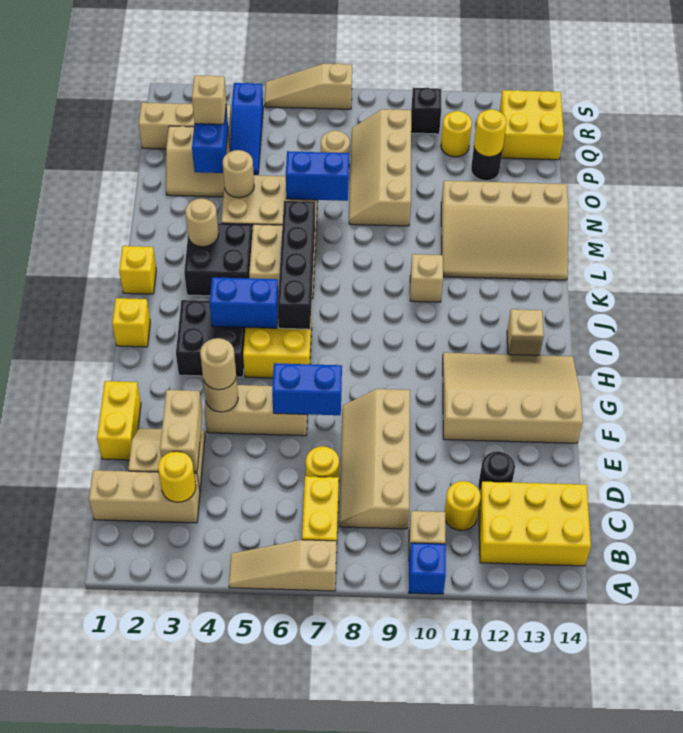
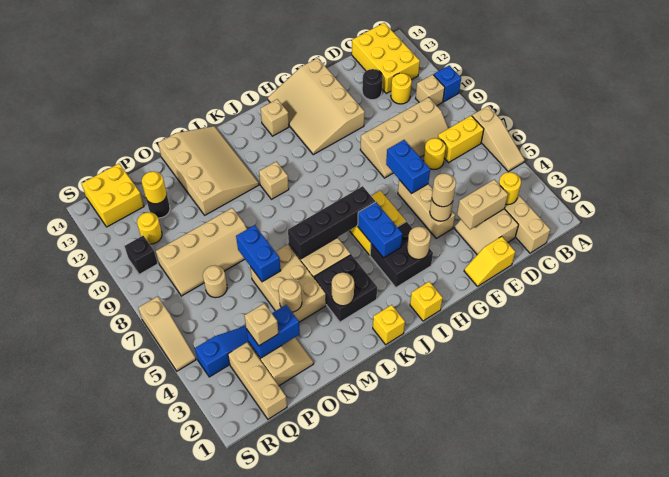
yellow 1x2 brick [97,381,141,460] -> yellow 1x2 slope [464,236,515,286]
none -> tan 1x1 round brick [407,227,431,259]

